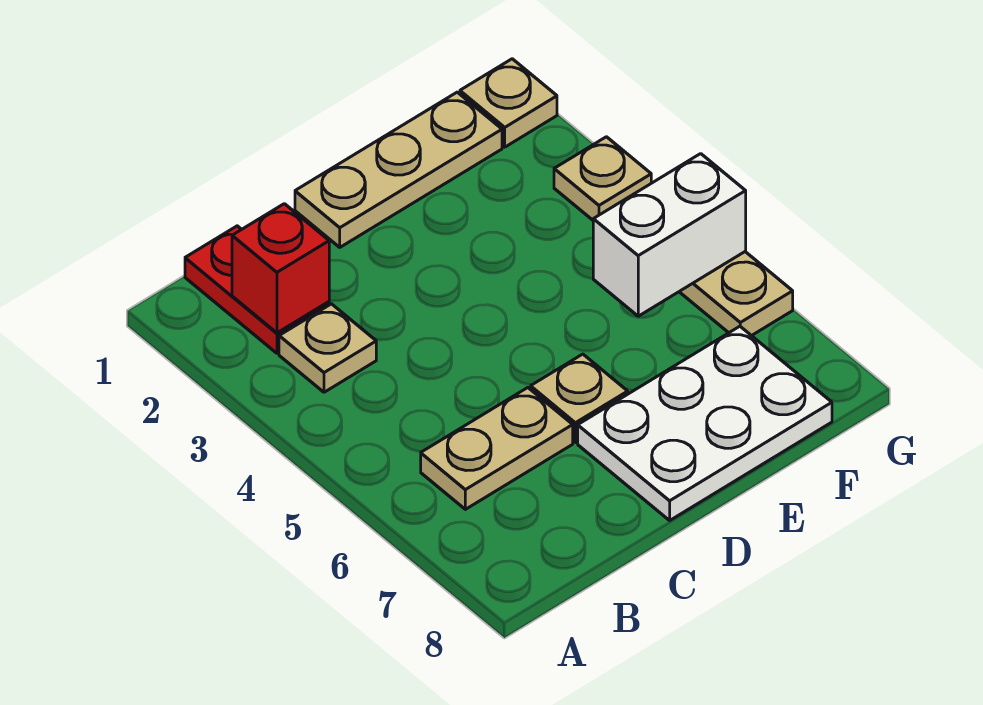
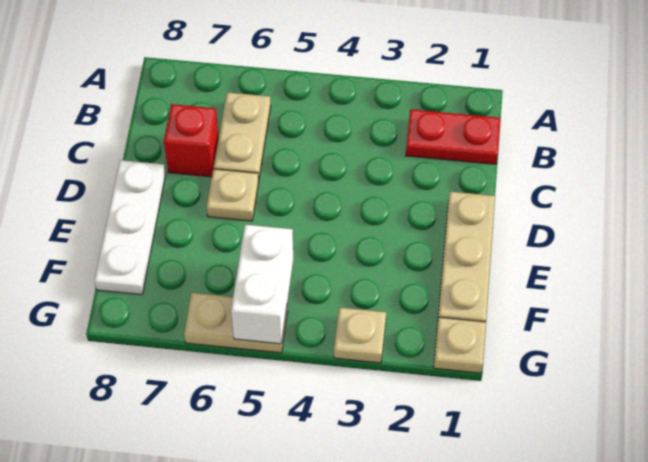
red 1x1 brick [232,204,329,333] -> red 1x1 brick moved to [164,104,219,177]
tan 1x1 plate [279,304,376,392] -> none
white 2x3 plate [578,326,832,520] -> white 1x3 plate [94,160,166,295]

